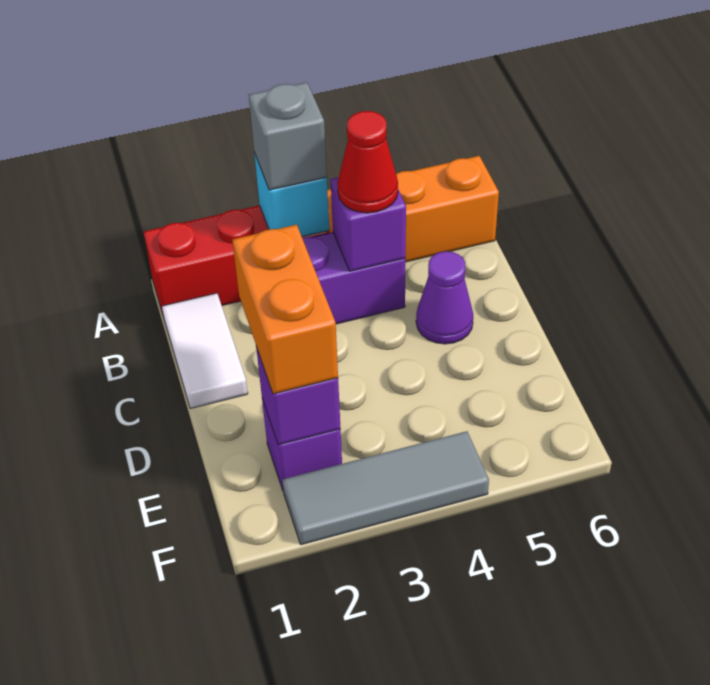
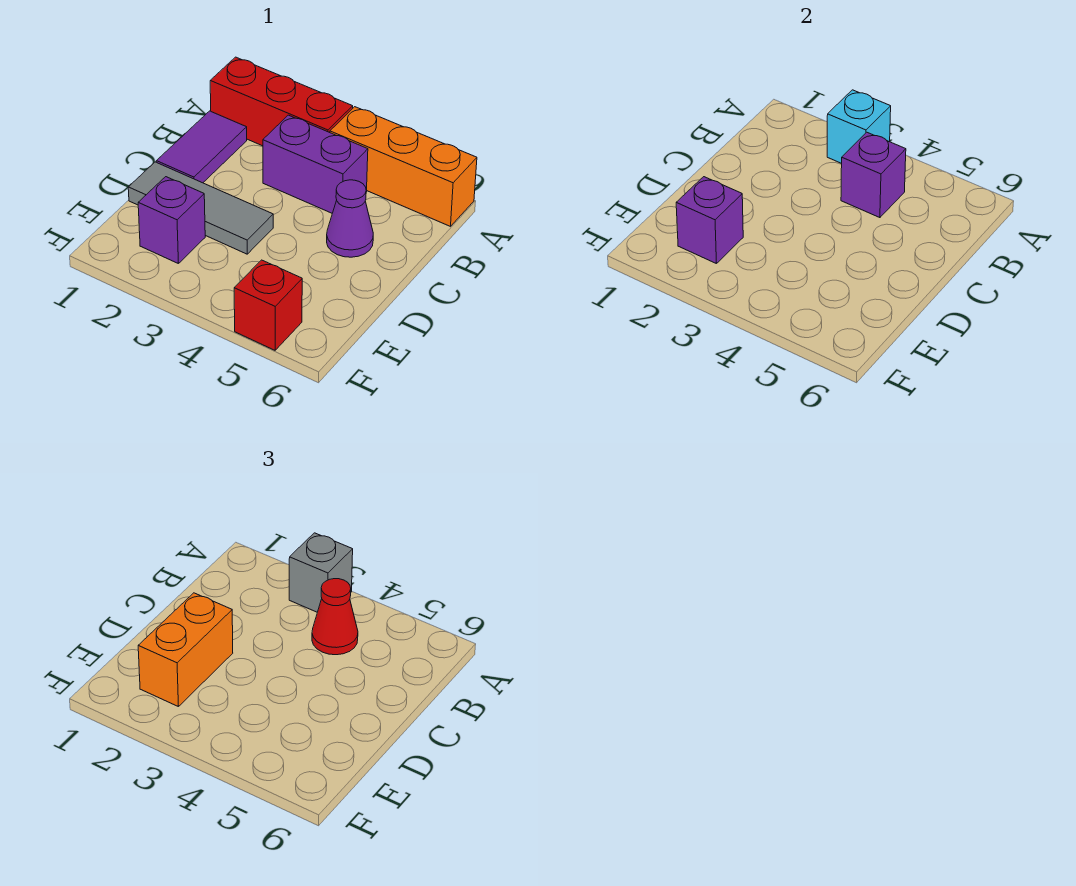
white 1x2 tile [162,293,248,409] -> purple 1x2 tile [156,111,247,183]
grey 1x3 tile [282,431,489,545] -> grey 1x3 tile moved to [128,162,273,254]
none -> red 1x1 brick [234,260,302,350]

